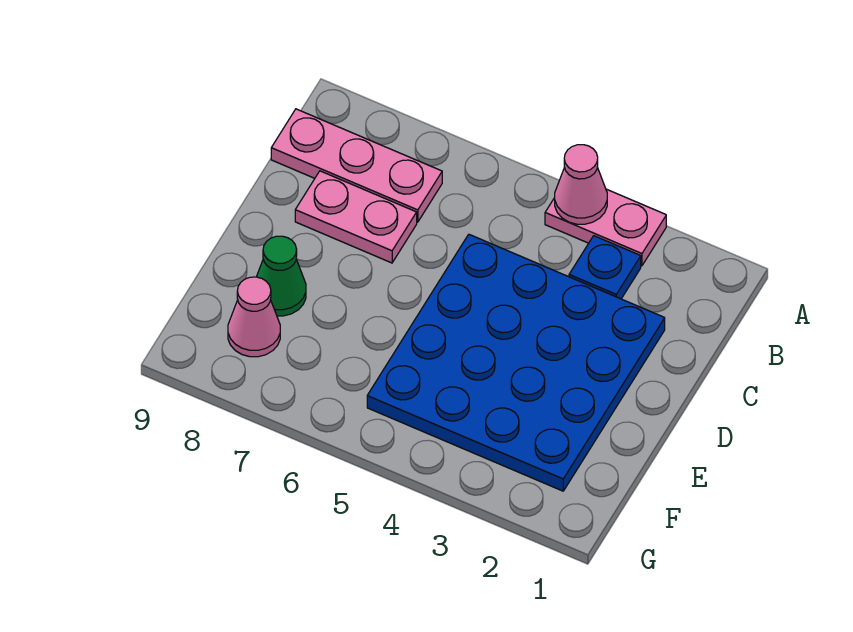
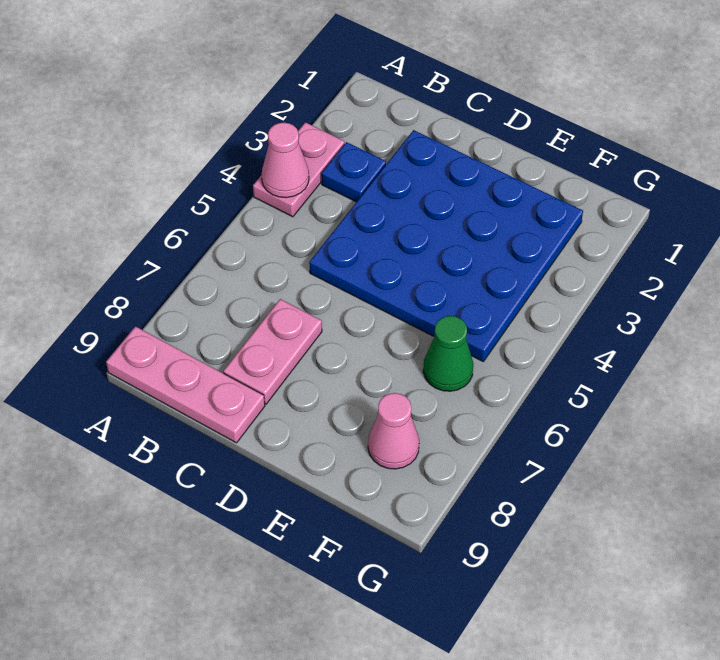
pink 1x3 plate [271,109,442,222] -> pink 1x3 plate turned to [106,326,265,443]
green 1x1 cone [257,236,306,316] -> green 1x1 cone moved to [423,316,473,391]

